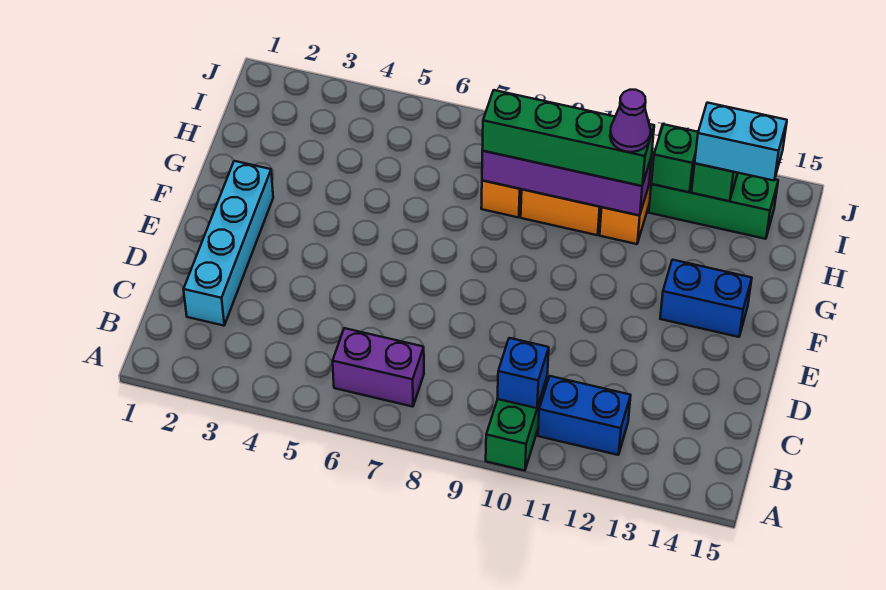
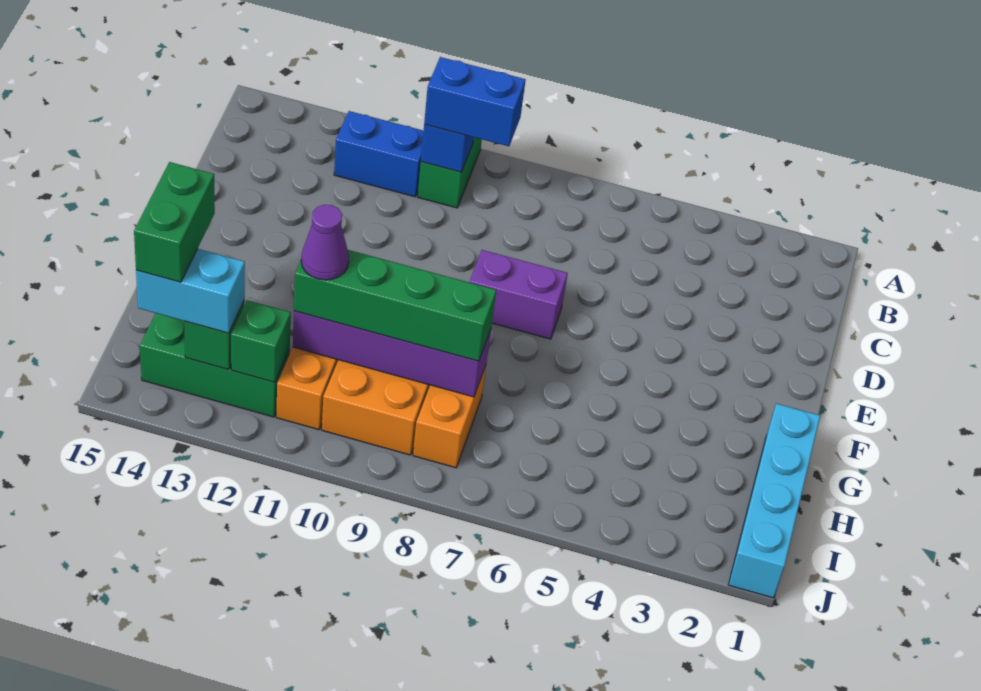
purple 1x2 brick [333,328,424,407] -> purple 1x2 brick moved to [470,250,568,339]
cyan 1x4 brick [184,161,273,326] -> cyan 1x4 brick moved to [728,404,820,598]
blue 1x2 brick [660,260,752,337] -> blue 1x2 brick moved to [424,57,526,146]
none -> green 1x2 brick [134,162,215,282]

